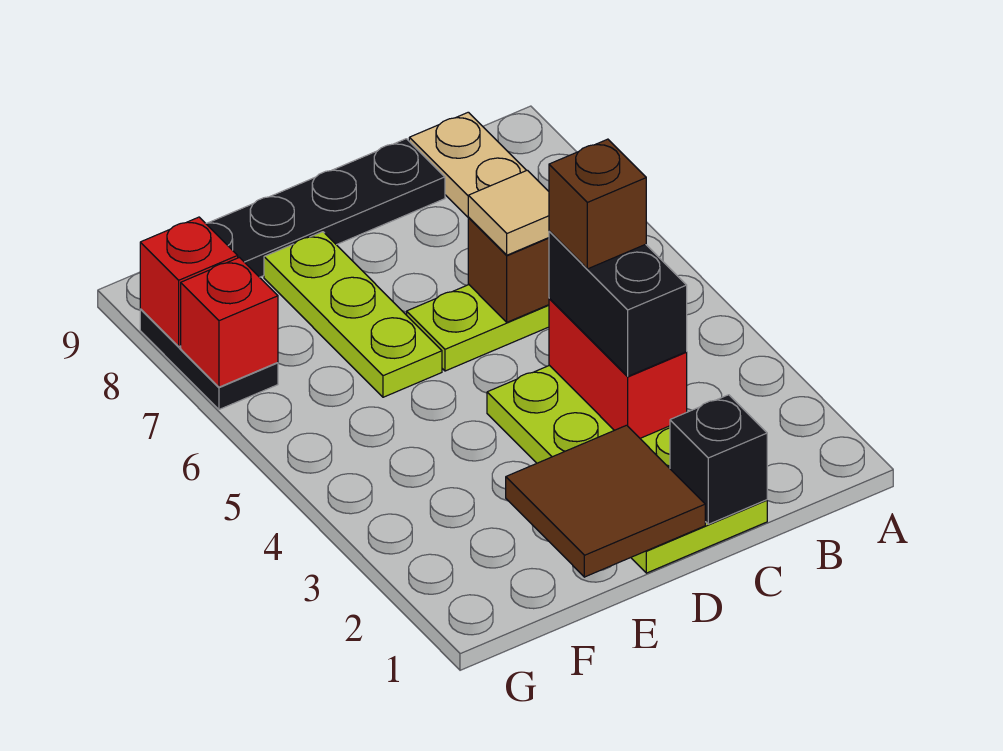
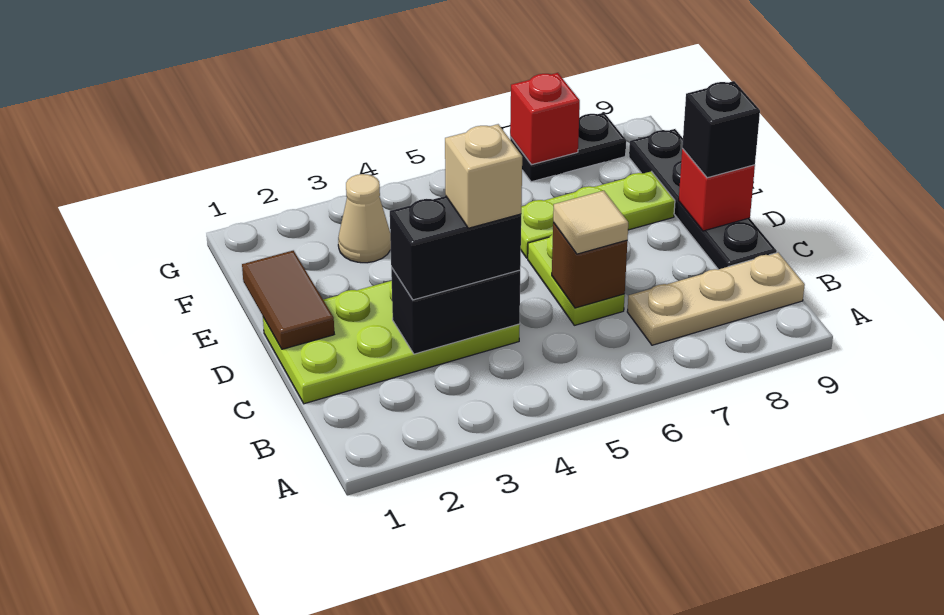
black 1x1 brick [670,395,767,524] -> black 1x1 brick moved to [682,81,760,178]
red 1x2 brick [549,298,687,438] -> black 1x2 brick [391,267,520,354]
brown 1x1 brick [549,139,646,269] -> tan 1x1 brick [445,124,522,228]
brown 2x2 tile [506,425,705,577] -> brown 1x2 tile [242,251,334,349]
none -> tan 1x1 cone [338,174,391,263]
red 1x1 brick [140,217,238,347] -> red 1x1 brick moved to [679,149,755,231]

